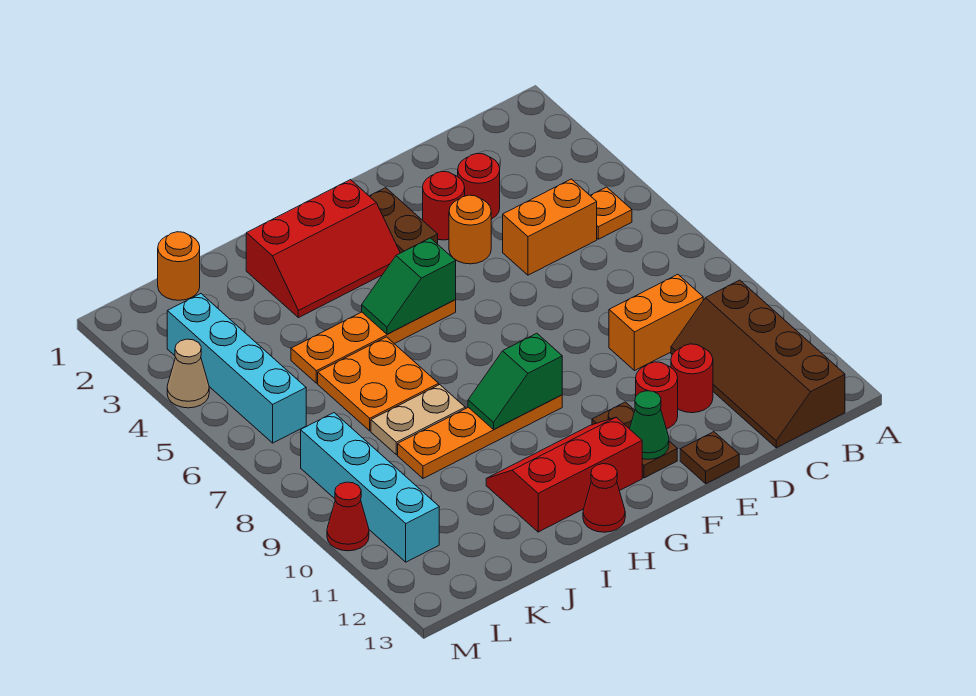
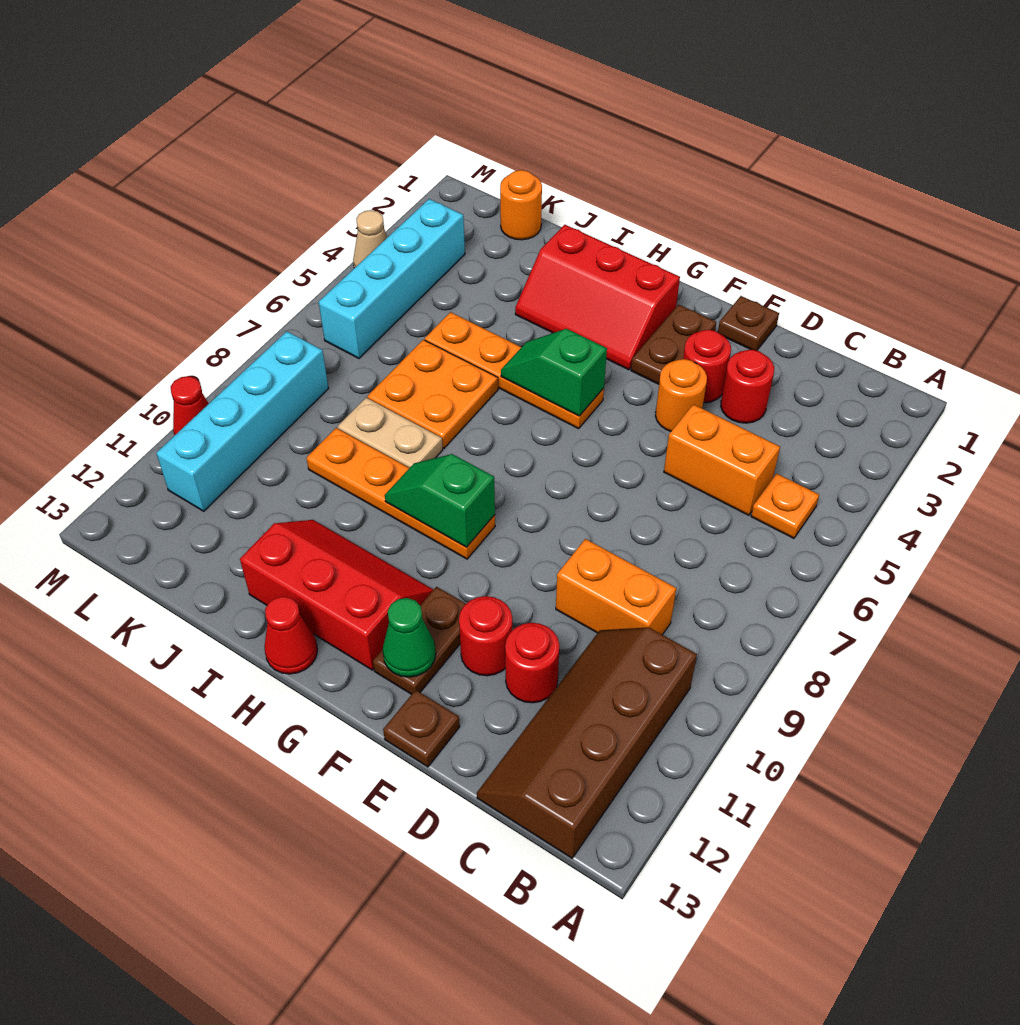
none -> brown 1x1 plate [718,296,779,351]

